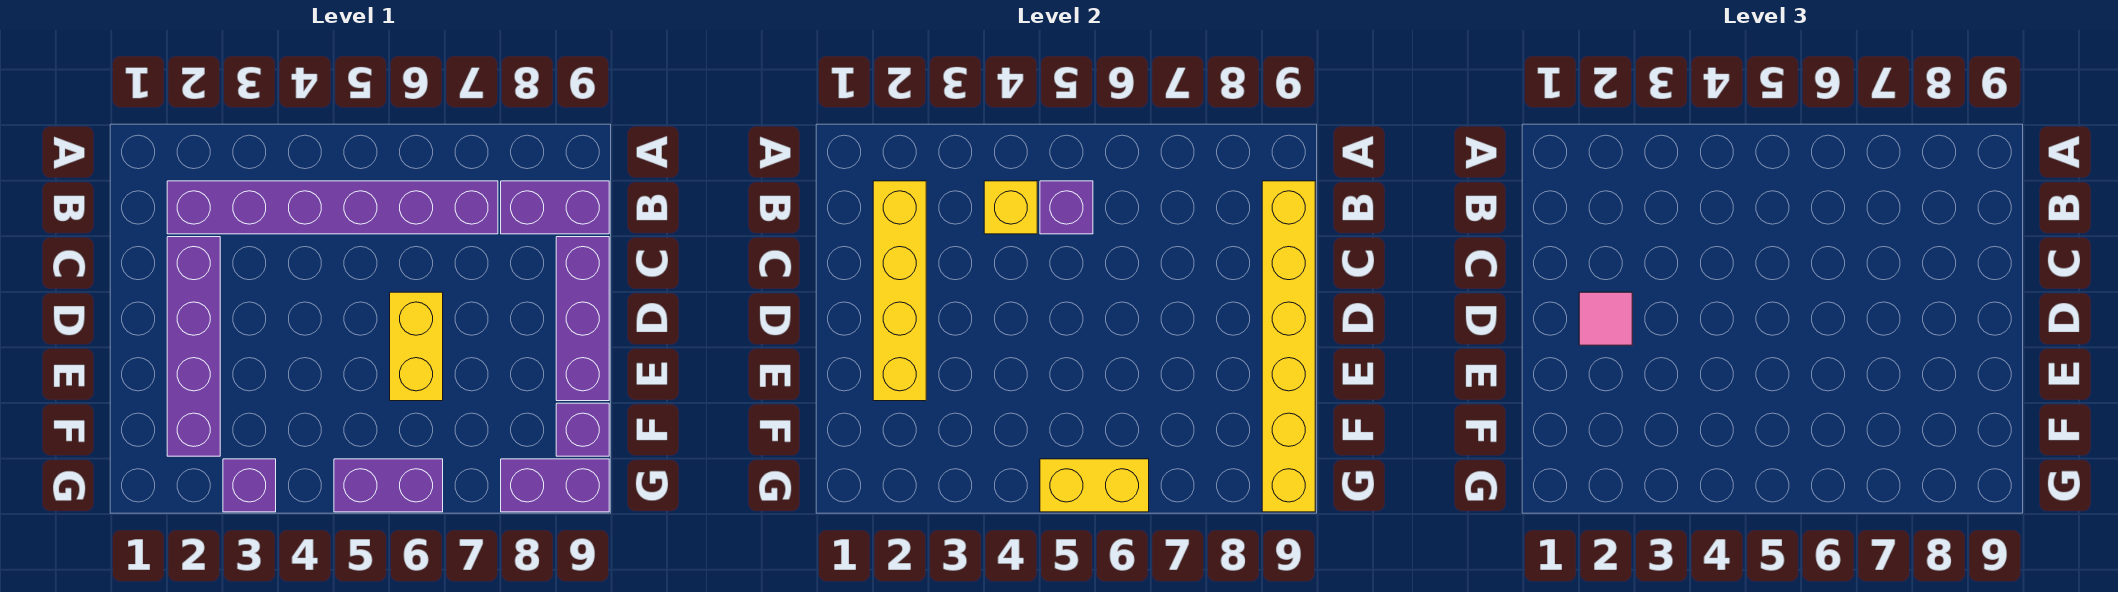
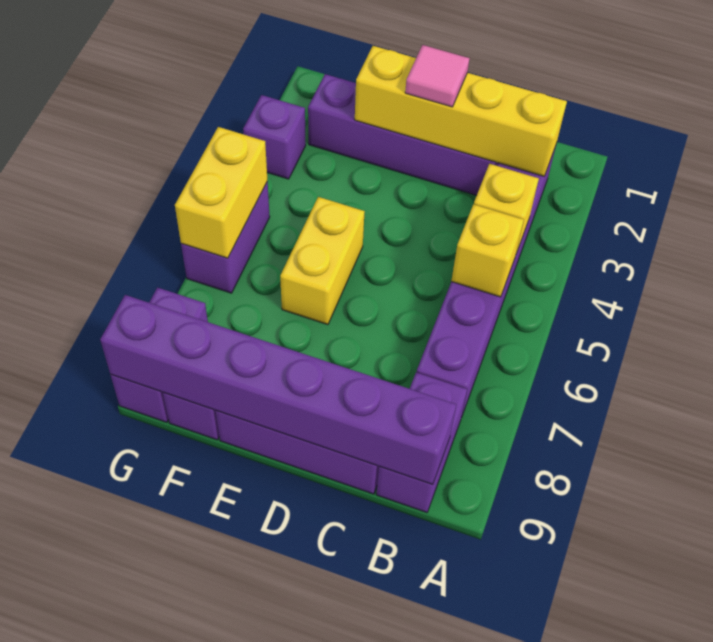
purple 1x1 brick [1040,181,1093,234] -> yellow 1x1 brick [451,204,524,297]
yellow 1x6 brick [1262,181,1315,512] -> purple 1x6 brick [100,295,456,485]
yellow 1x2 brick [390,292,443,401] -> yellow 1x2 brick turned to [280,197,365,325]

